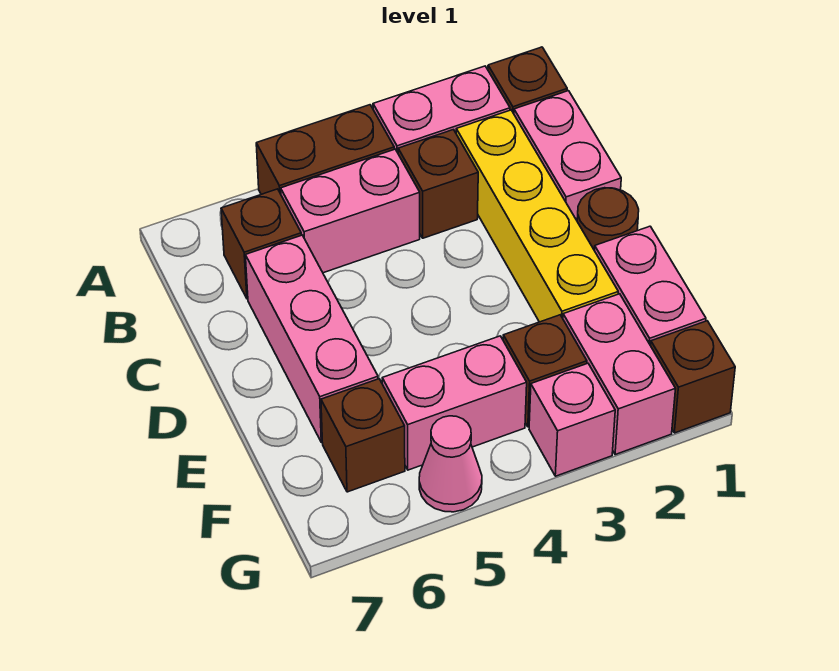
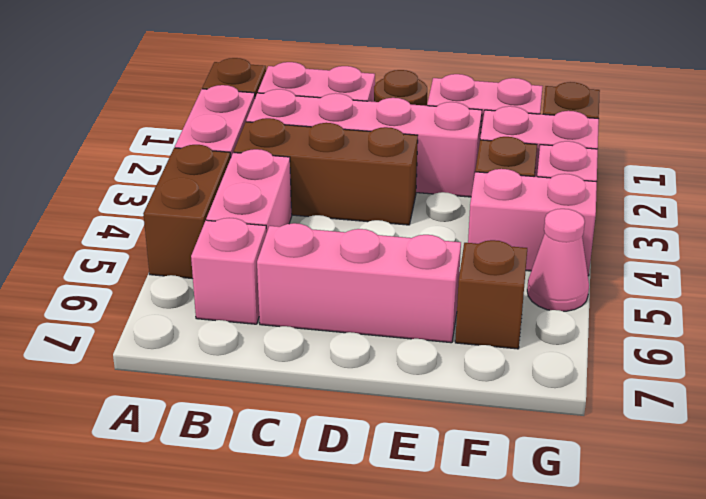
yellow 1x4 brick [456,110,618,322] -> pink 1x4 brick [246,89,482,197]
brown 1x1 brick [398,130,478,238] -> brown 1x3 brick [234,118,418,225]
brown 1x1 brick [221,189,301,299] -> pink 1x1 brick [191,218,266,324]
pink 1x2 brick [382,336,527,470] -> pink 1x2 brick turned to [468,169,597,276]

